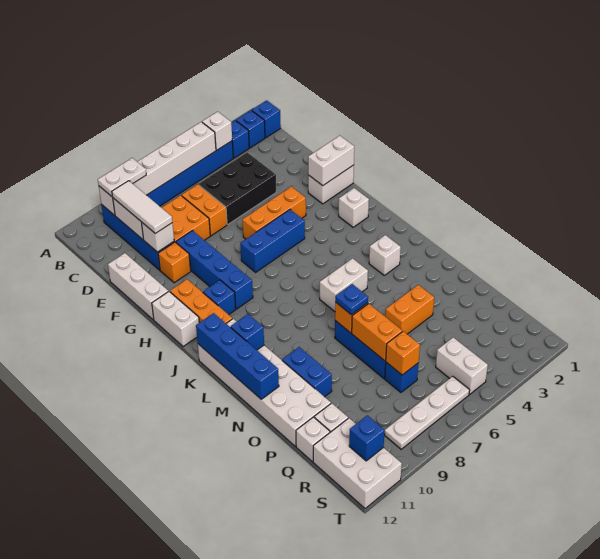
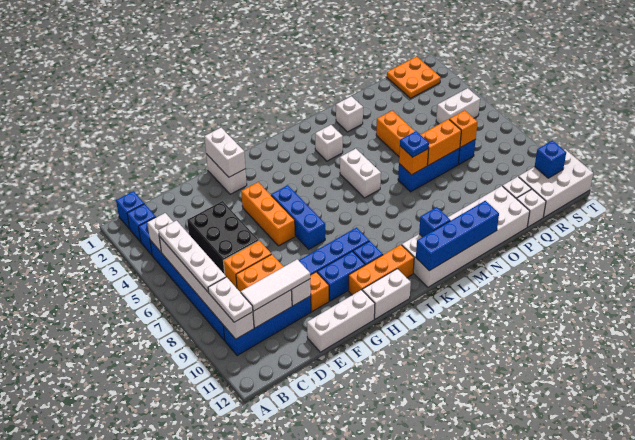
white 1x1 brick [339,188,369,227] -> white 1x1 brick moved to [336,96,363,132]
blue 1x2 brick [282,347,332,397] -> blue 1x2 brick moved to [317,251,365,301]
none -> orange 2x2 plate [387,57,441,98]
white 1x4 plate [384,376,470,449] -> white 1x4 plate moved to [158,221,226,292]

